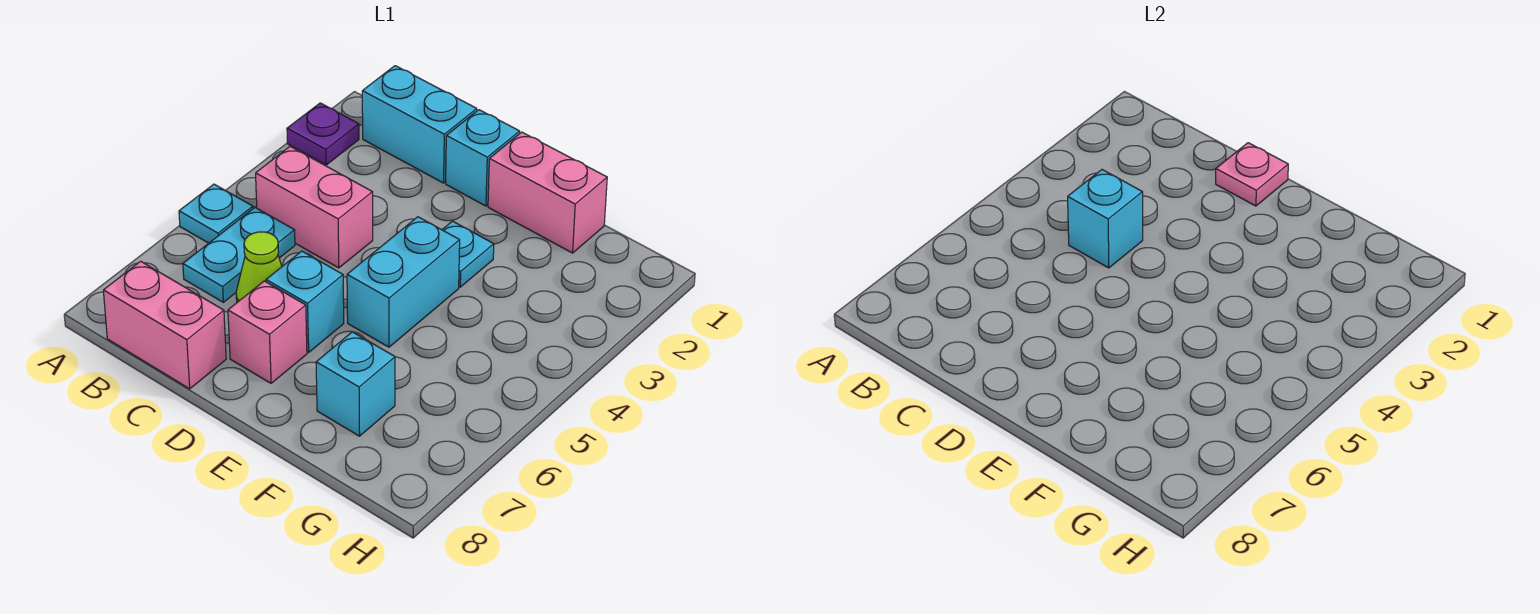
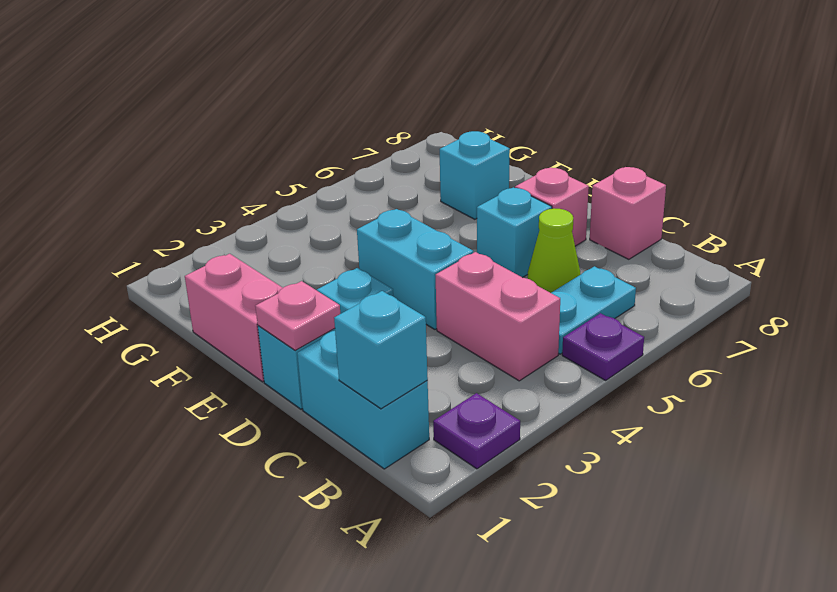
cyan 1x1 plate [179,184,253,243] -> purple 1x1 plate [562,313,644,380]
pink 1x2 brick [103,261,226,389] -> pink 1x1 brick [590,167,666,259]
cyan 1x1 brick [1068,170,1143,268] -> cyan 1x1 brick moved to [334,291,428,409]
cyan 1x2 brick [347,217,460,347] -> cyan 1x2 brick turned to [357,209,473,329]

